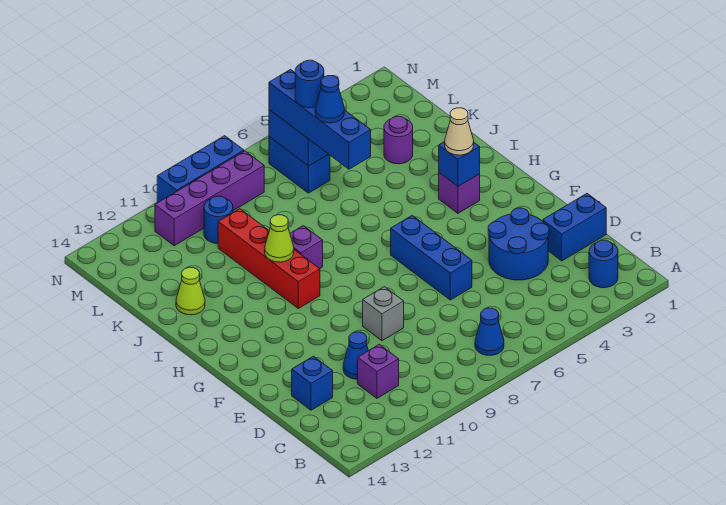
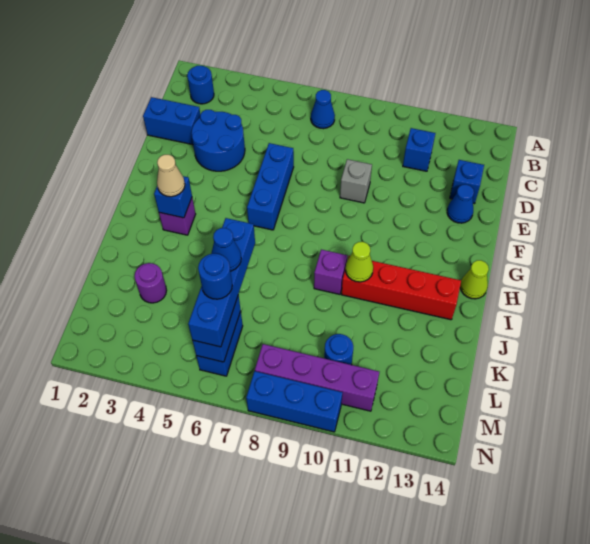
purple 1x1 brick [358,344,399,398] -> blue 1x1 brick [403,128,435,171]
blue 1x1 cone [343,332,368,379] -> blue 1x1 cone moved to [447,185,474,223]
red 1x4 brick [218,209,320,308] -> red 1x4 brick turned to [341,256,461,320]
lime 1x1 cone [176,267,205,315] -> lime 1x1 cone moved to [460,260,489,299]

